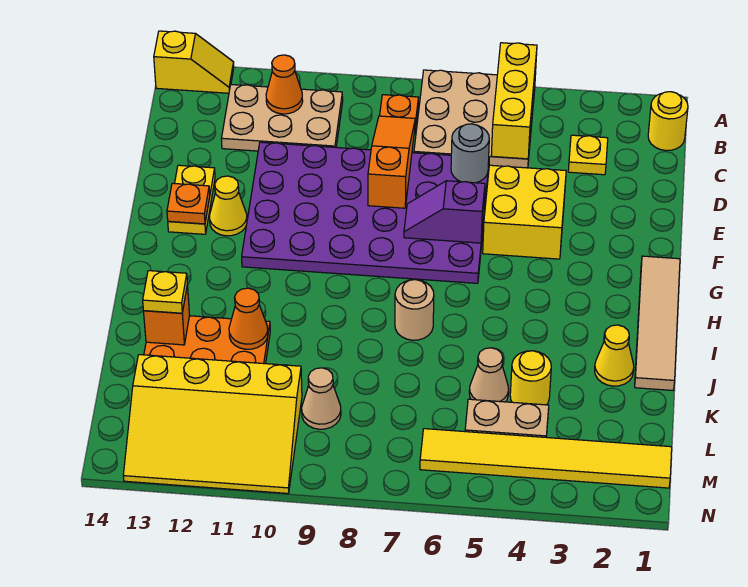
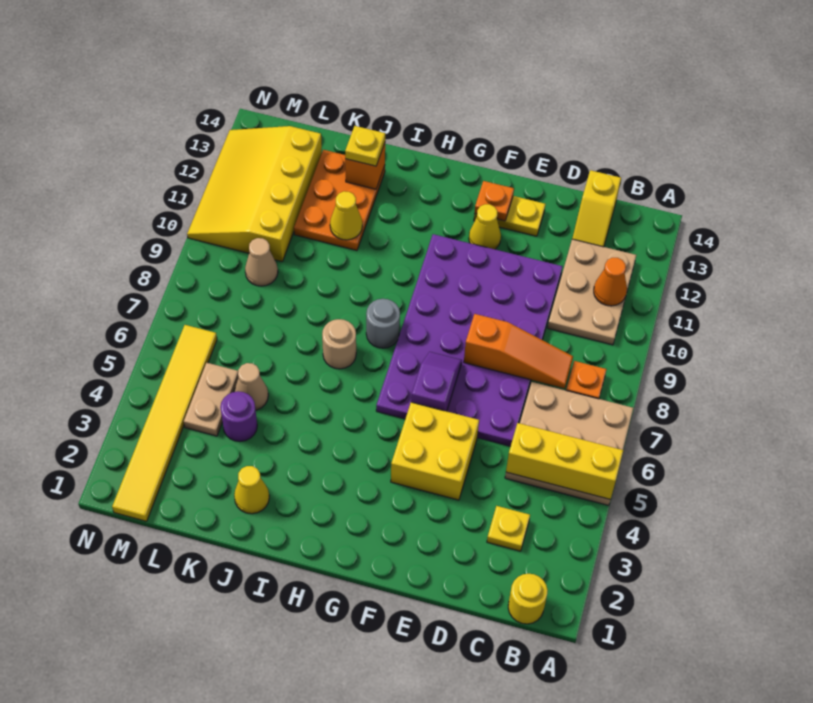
yellow 1x2 slope [154,31,234,93] -> yellow 1x2 slope moved to [572,170,621,247]
grey 1x1 round brick [451,124,489,183] -> grey 1x1 round brick moved to [366,299,400,348]
tan 1x4 tile [635,256,680,390] -> none
orange 1x1 cone [229,288,268,349] -> yellow 1x1 cone [330,191,362,240]
yellow 1x1 round brick [510,351,551,405] -> purple 1x1 round brick [220,391,257,442]

